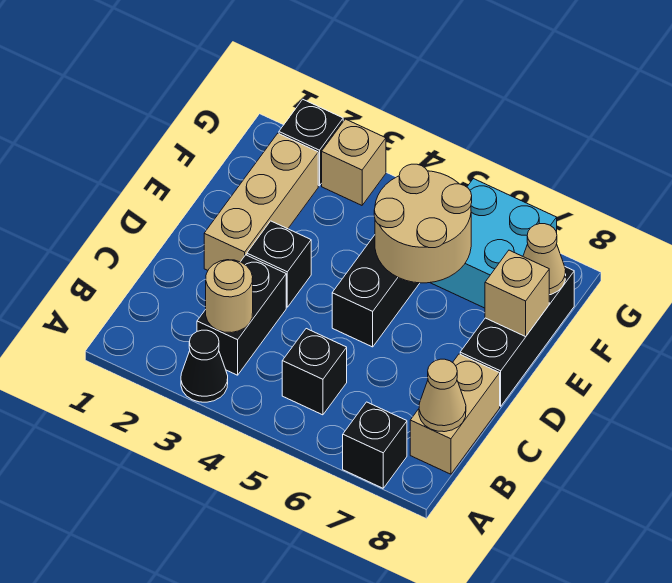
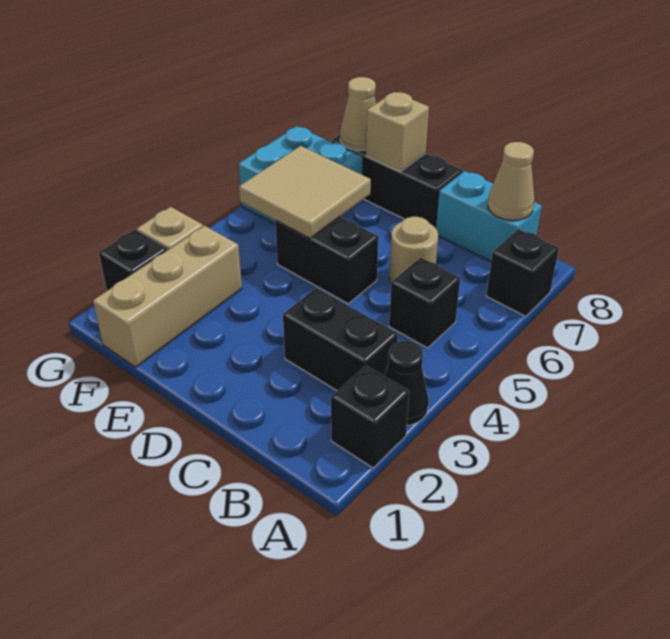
tan 1x1 round brick [206,260,253,333] -> tan 1x1 round brick moved to [389,217,438,282]
tan 1x2 brick [410,354,500,474] -> cyan 1x2 brick [436,171,542,261]
tan 1x3 brick [204,133,318,270] -> tan 1x3 brick turned to [93,226,242,367]
black 1x1 brick [247,221,311,307] -> black 1x1 brick moved to [331,366,409,468]
tan 2x2 round brick [374,164,472,283] -> tan 2x2 tile [239,146,371,238]

